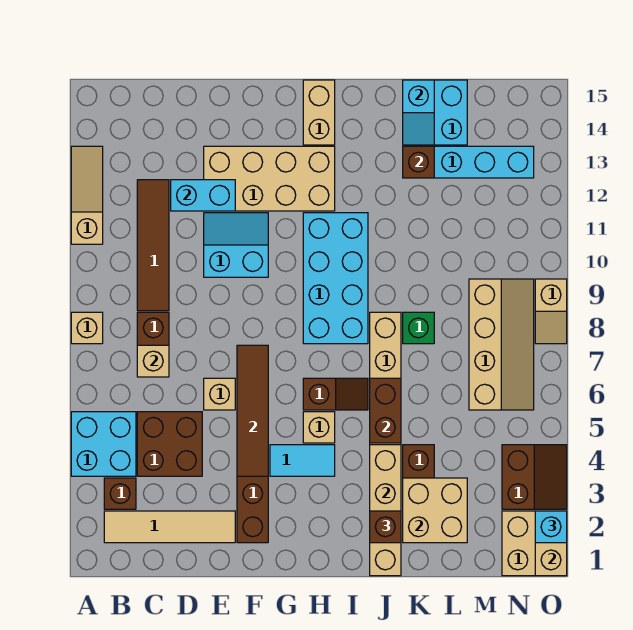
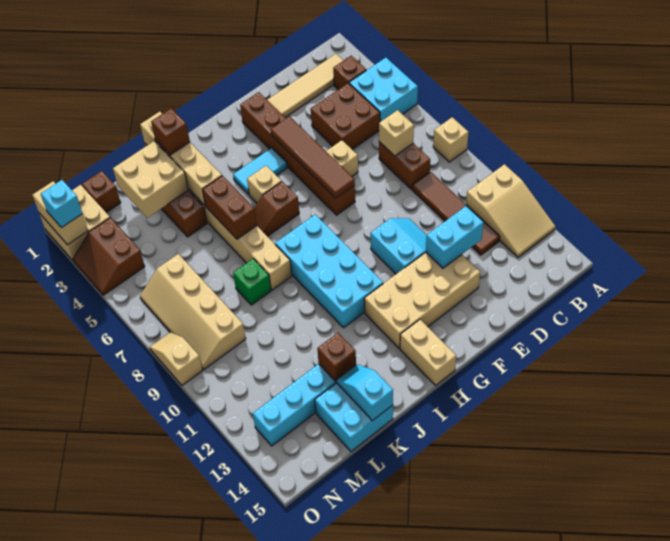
tan 1x3 slope [71,146,103,244] -> tan 2x3 slope [466,164,555,257]
cyan 2x2 slope [204,213,268,277] -> cyan 2x2 slope turned to [370,218,427,274]
none -> brown 1x1 brick [82,171,121,213]

